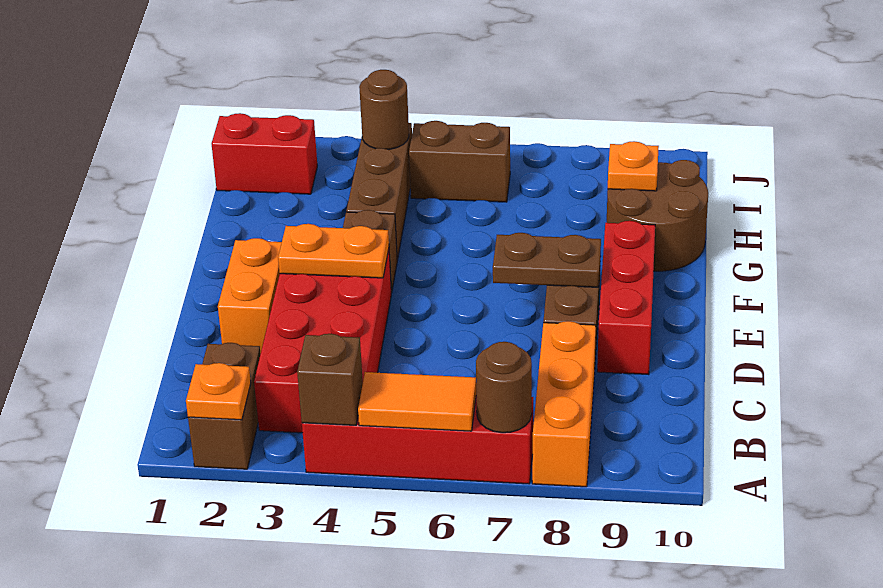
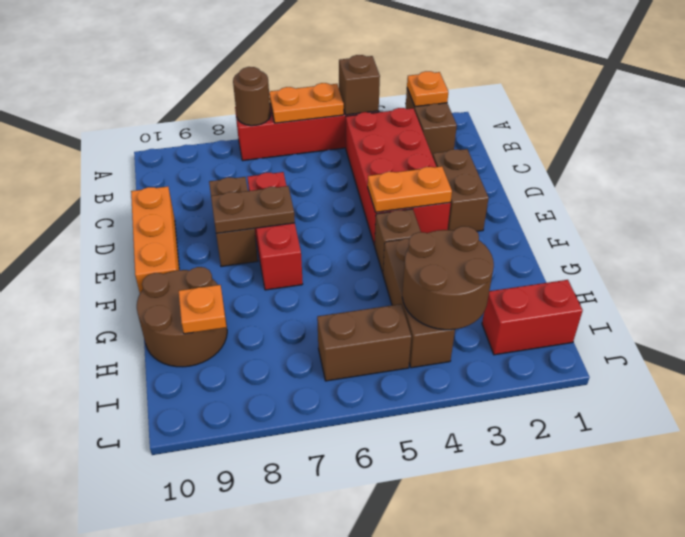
orange 1x2 tile [358,372,476,431] -> orange 1x2 plate [269,83,344,123]
orange 1x3 brick [532,321,596,487] -> orange 1x3 brick moved to [131,187,179,293]
orange 1x2 brick [218,238,282,353] -> brown 1x2 brick [433,149,489,231]
red 1x3 brick [597,221,655,375] -> red 1x3 brick moved to [248,172,303,290]
brown 1x1 round brick [359,70,409,149] -> brown 2x2 round brick [402,226,494,330]

